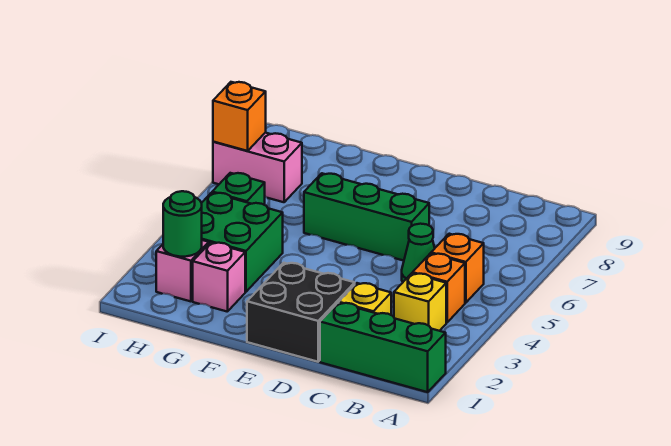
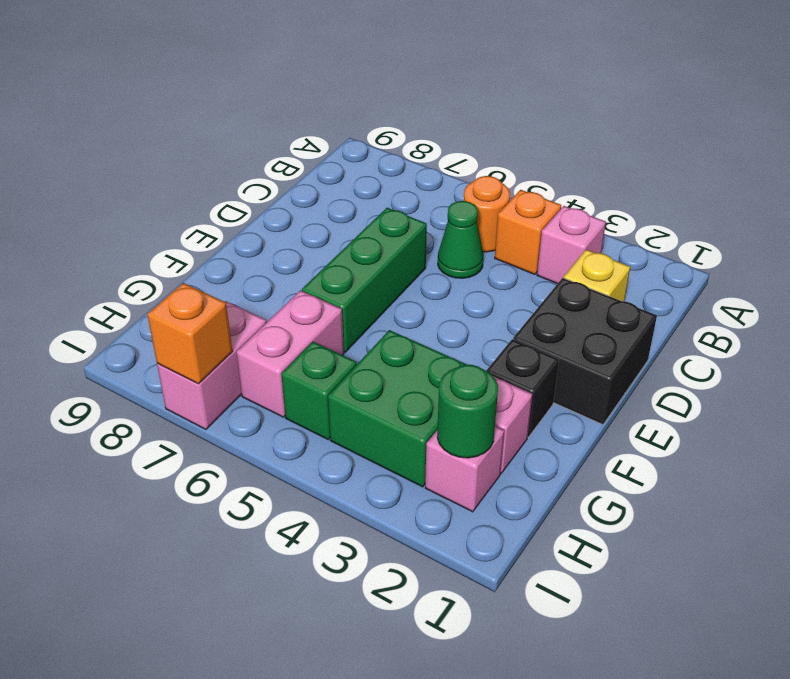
green 1x3 brick [320,303,446,392] -> none
yellow 1x1 brick [394,273,446,331] -> pink 1x1 brick [537,206,606,284]
orange 1x1 brick [431,234,484,303] -> orange 1x1 round brick [464,176,510,252]
none -> black 1x1 brick [486,339,559,437]
none -> pink 1x2 brick [237,290,344,417]

